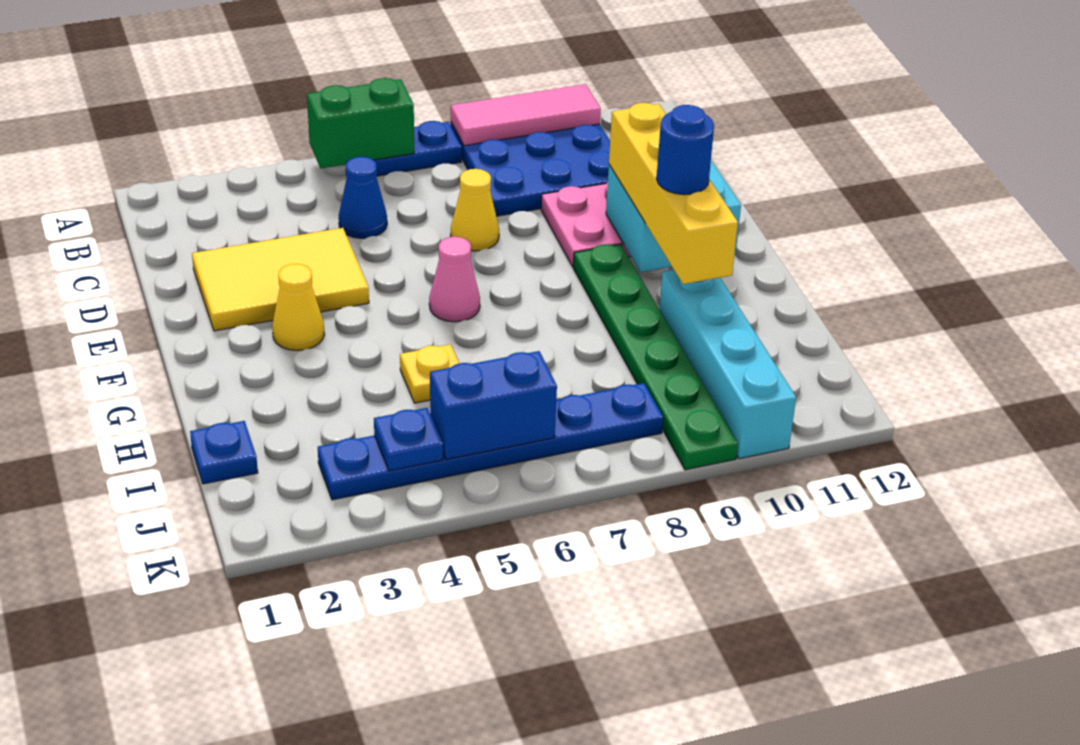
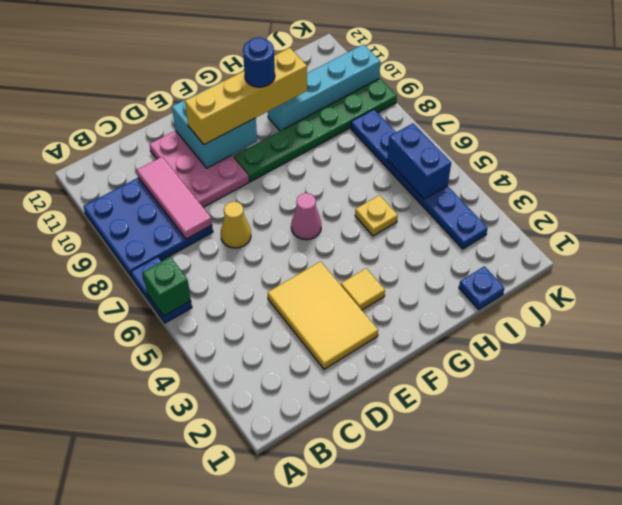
green 1x2 brick [307,78,414,168] -> green 1x1 brick [143,257,191,316]
pink 1x3 tile [451,84,601,146] -> pink 1x3 tile moved to [137,157,212,239]
blue 1x1 cone [339,157,387,238] -> none
yellow 1x1 cone [272,264,324,350] -> yellow 1x1 tile [341,268,385,310]
blue 1x1 plate [374,408,443,471] -> none

